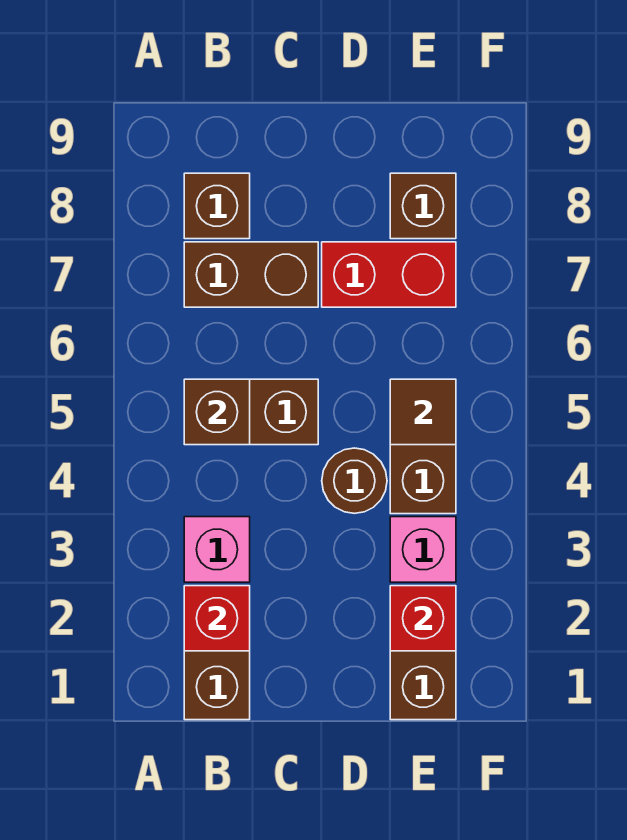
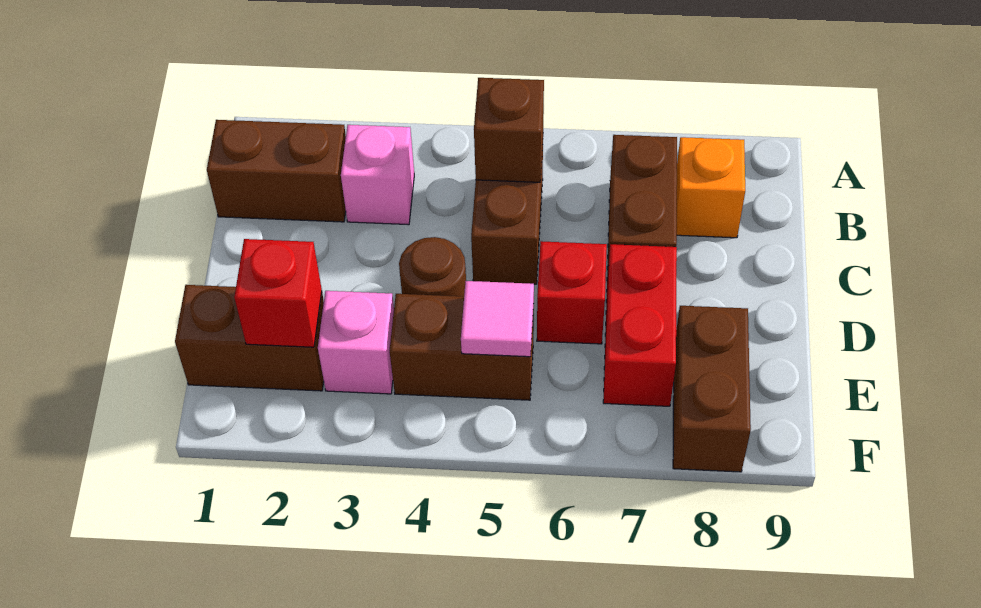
red 1x1 brick [184,586,250,651] -> red 1x1 brick moved to [537,241,607,344]
brown 1x1 brick [184,173,250,239] -> orange 1x1 brick [677,137,745,238]
brown 1x1 tile [390,379,456,445] -> pink 1x1 tile [461,281,534,357]
brown 1x1 brick [390,173,456,239] -> brown 1x2 brick [673,306,751,472]

